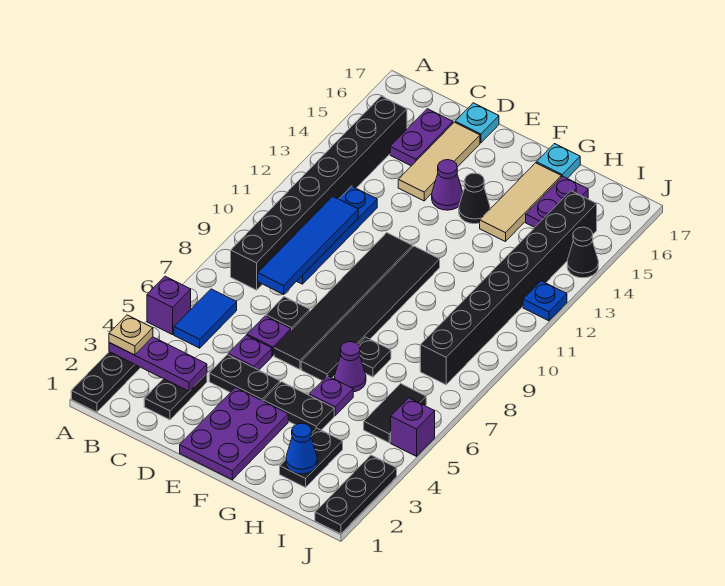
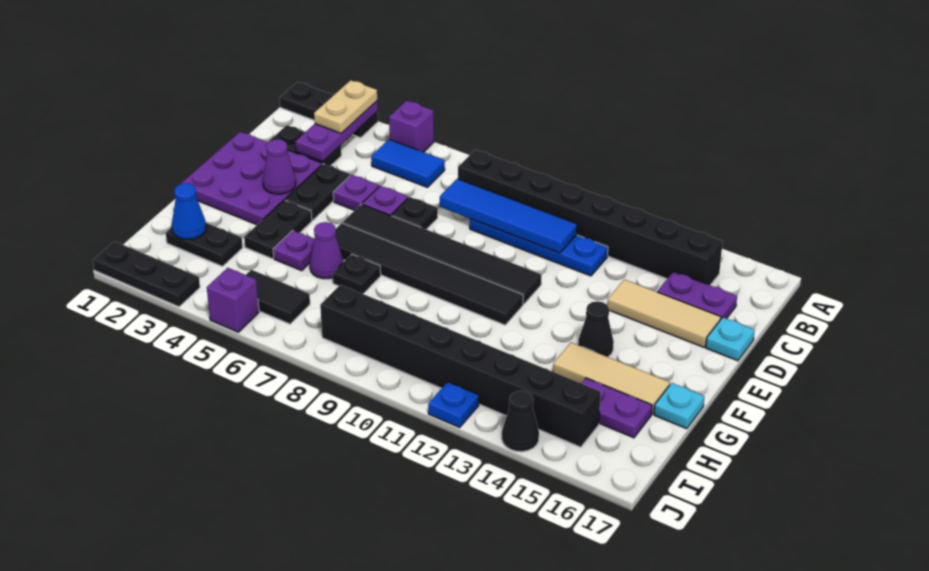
tan 1x1 plate [109,315,153,355] -> tan 1x2 plate [314,80,377,133]
purple 2x3 plate [180,388,288,480] -> purple 3x3 plate [181,132,322,225]
purple 1x1 cone [432,160,463,210] -> purple 1x1 cone moved to [263,139,296,194]

